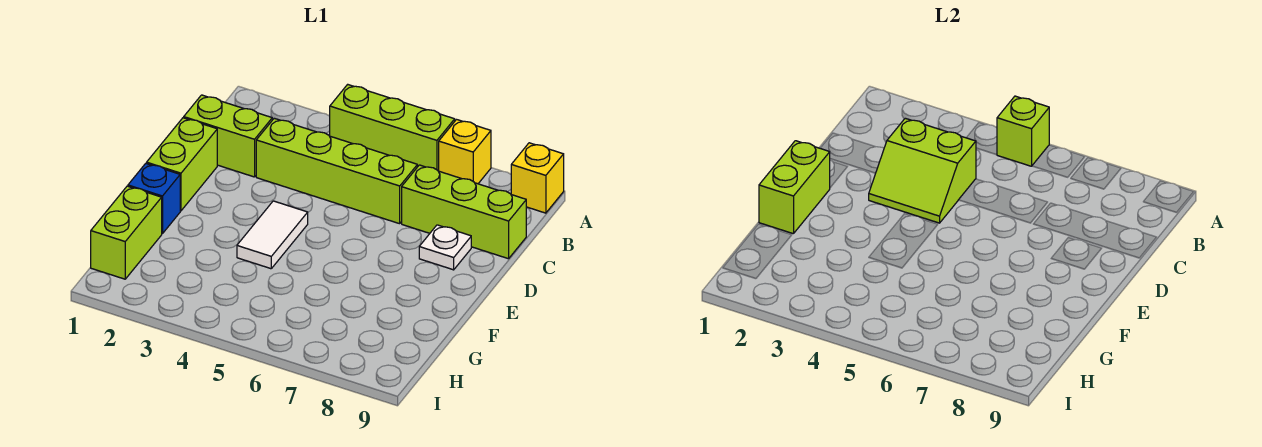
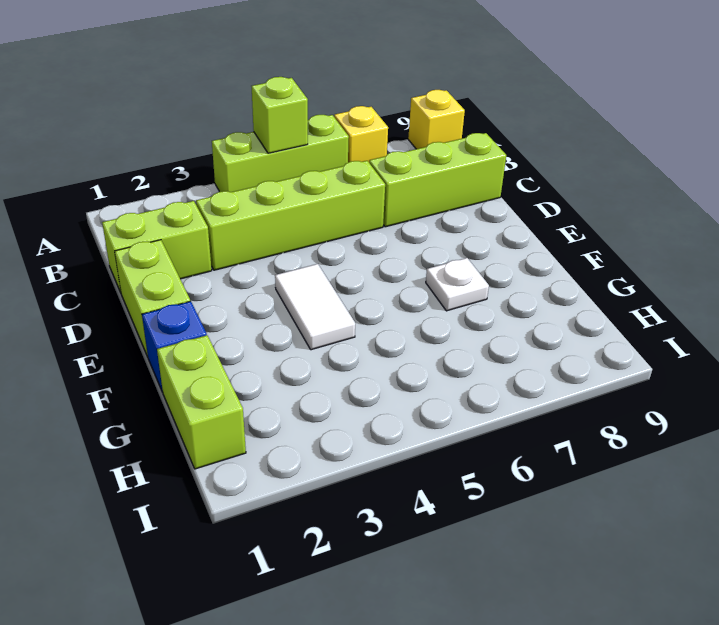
lime 2x2 slope [869,118,976,223] -> none
white 1x1 plate [419,225,471,270] -> white 1x1 plate moved to [426,258,489,311]
lime 1x2 brick [759,141,830,234] -> none

